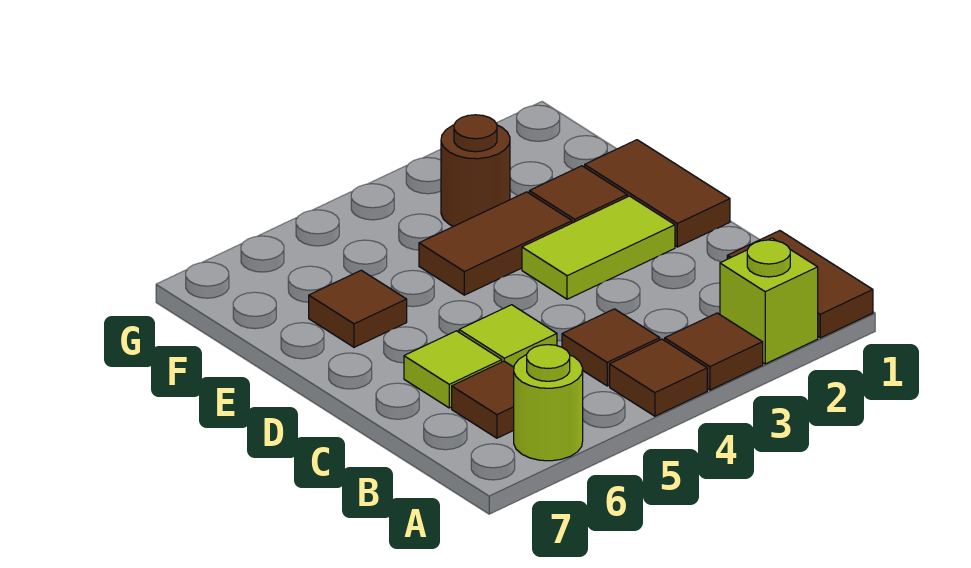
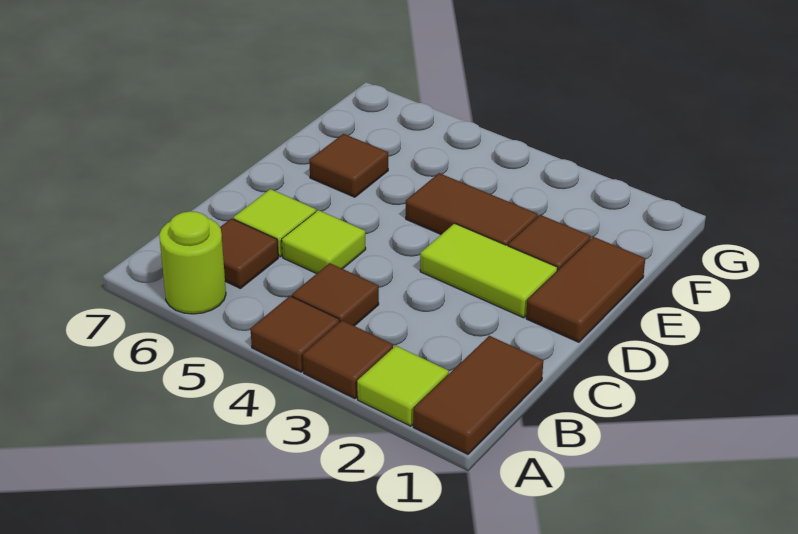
lime 1x1 brick [720,238,818,364] -> lime 1x1 tile [357,346,449,426]
brown 1x1 round brick [441,115,510,226] -> none

